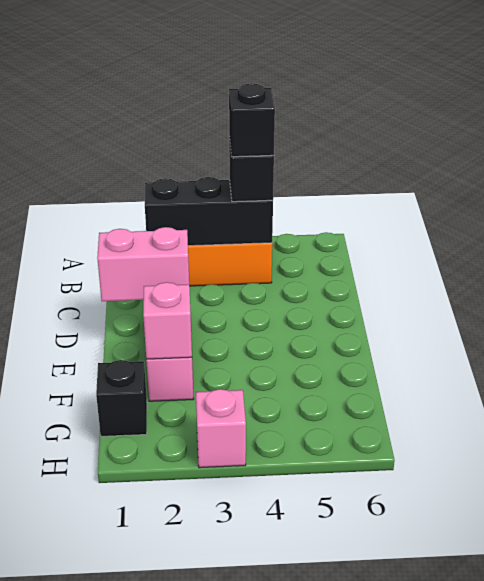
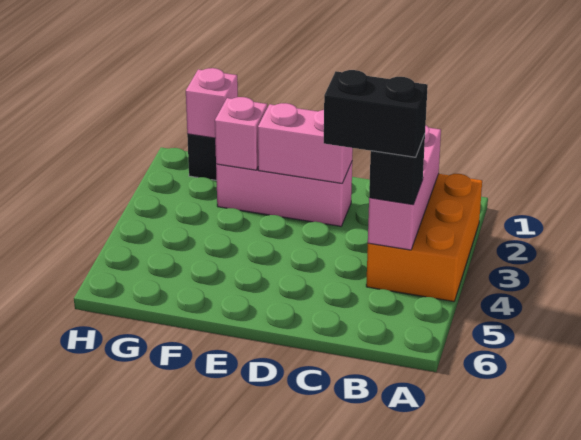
black 1x3 brick [145,177,273,246] -> pink 1x3 brick [368,126,441,250]
black 1x1 brick [229,83,275,157] -> black 1x2 brick [324,70,428,157]
pink 1x2 brick [97,227,189,301] -> pink 1x2 brick turned to [258,103,353,183]
pink 1x1 brick [196,389,246,468] -> pink 1x1 brick moved to [186,68,238,138]

